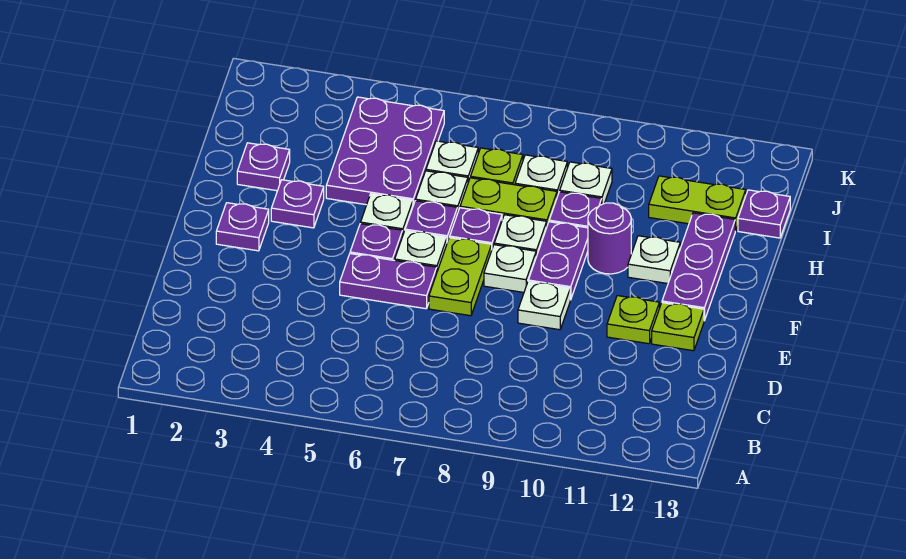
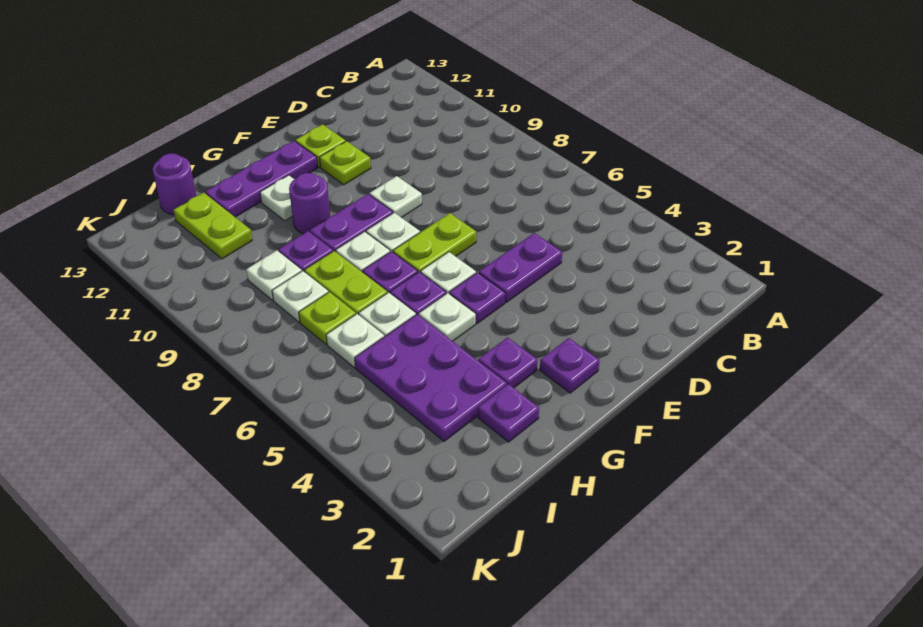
purple 1x2 plate [340,254,437,309] -> purple 1x2 plate turned to [479,233,562,302]
purple 2x3 plate [326,97,444,205] -> purple 2x3 plate turned to [355,314,507,441]
purple 1x1 plate [738,190,790,238] -> purple 1x1 round brick [153,154,196,215]

